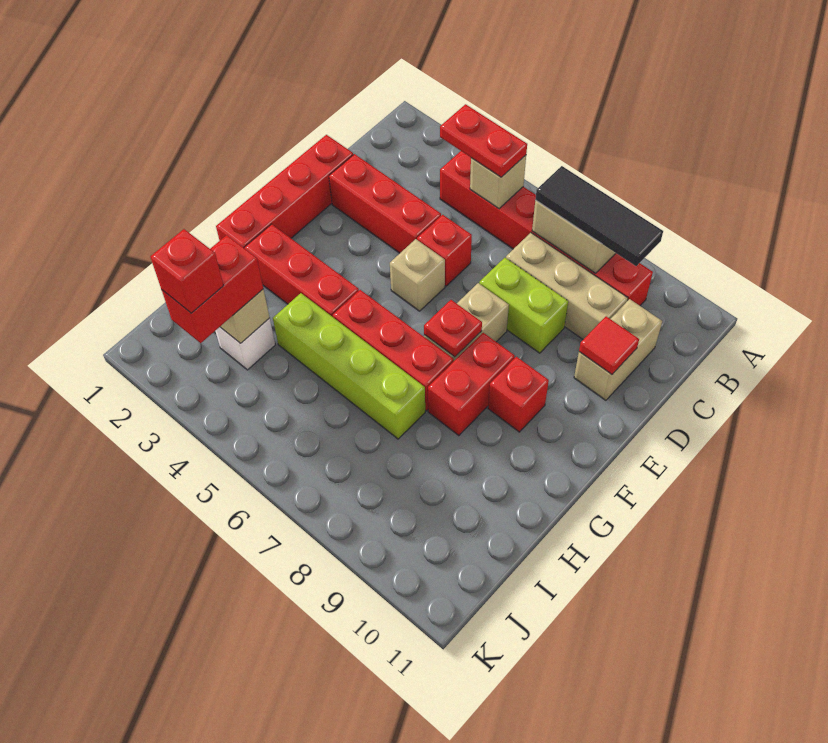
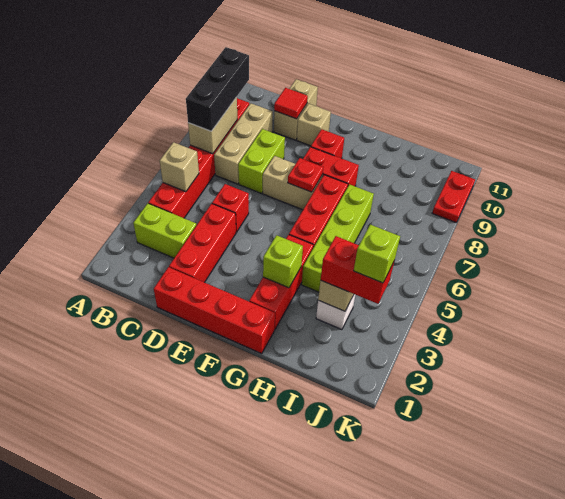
none -> lime 1x2 brick [133,203,196,258]
red 1x2 plate [440,104,527,177] -> red 1x2 plate moved to [432,171,475,223]
black 1x3 tile [535,166,663,266] -> black 1x3 brick [186,47,249,131]
tan 1x2 brick [574,299,662,400] -> tan 1x2 brick turned to [274,79,318,140]
tan 1x1 brick [390,239,445,311] -> tan 1x1 brick moved to [297,104,331,146]
none -> lime 1x1 brick [263,235,303,288]
red 1x1 brick [150,229,224,313] -> lime 1x1 brick [354,225,400,283]

